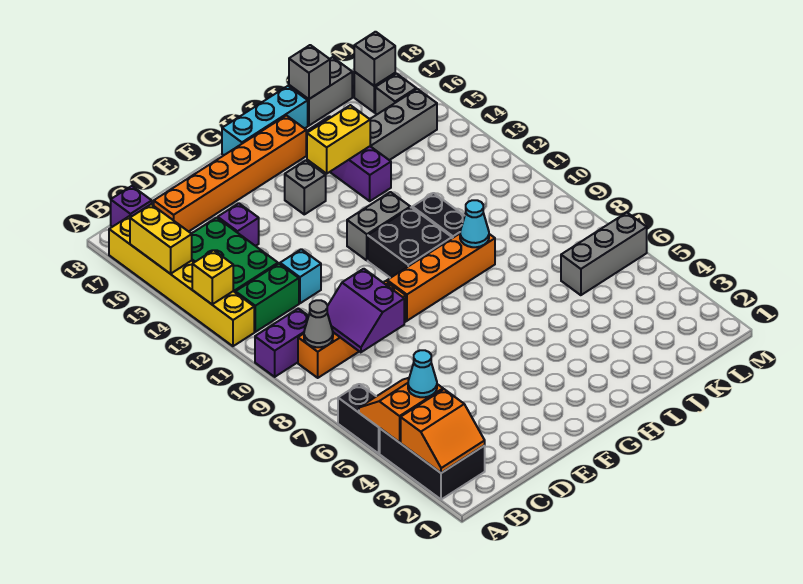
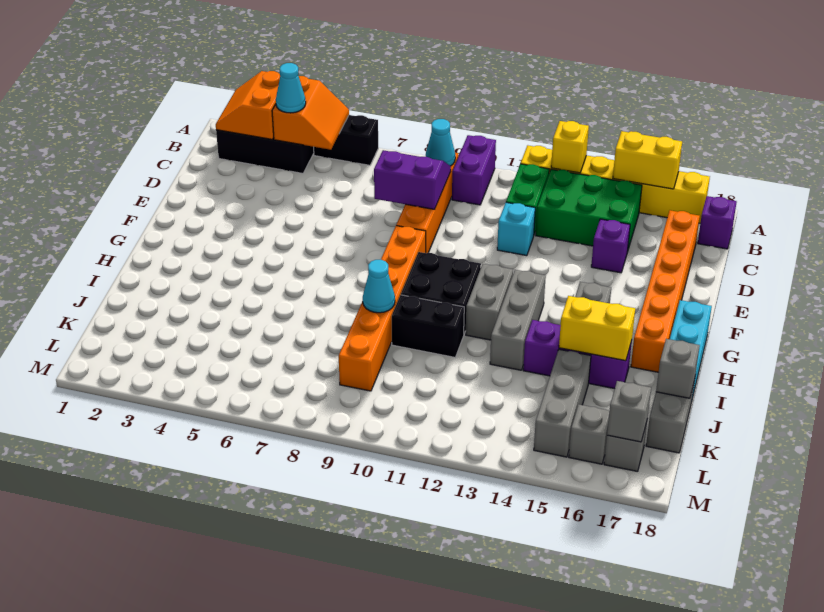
grey 1x1 cone [304,300,333,347] -> cyan 1x1 cone [426,119,455,166]
orange 1x4 brick [387,234,495,321] -> orange 1x6 brick [339,226,426,391]
yellow 1x2 brick [307,105,370,173] -> yellow 1x2 brick turned to [559,296,635,361]
grey 1x3 brick [561,213,647,295] -> grey 1x3 brick moved to [490,270,546,370]

